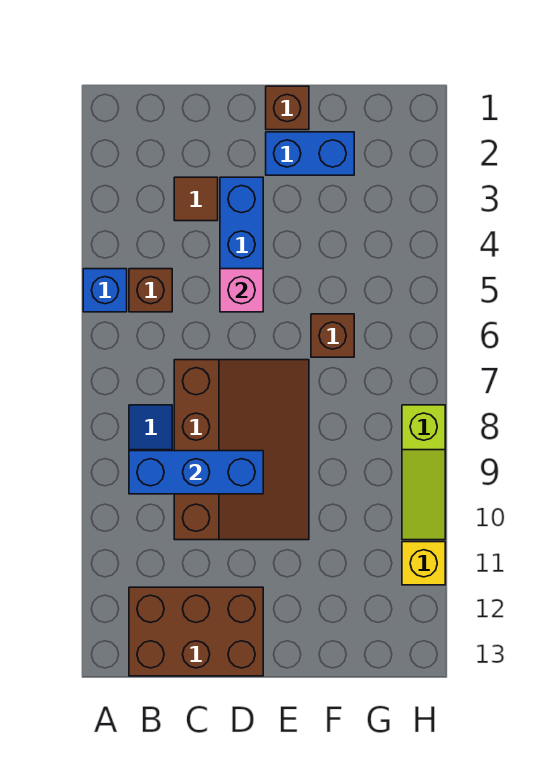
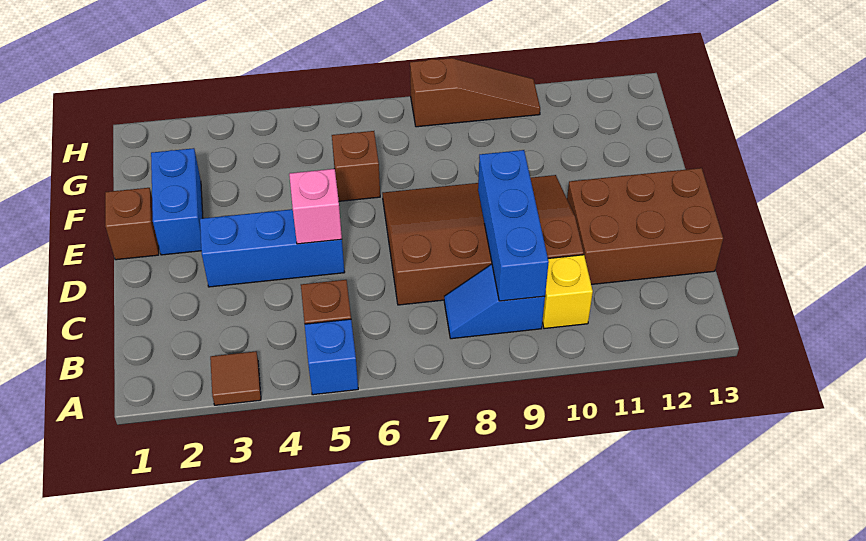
brown 2x3 brick [129,587,263,676] -> brown 2x3 brick turned to [567,168,723,285]
brown 1x1 tile [174,177,218,221] -> brown 1x1 tile moved to [210,351,261,405]
lime 1x3 slope [402,405,445,540] -> brown 1x3 slope [410,58,540,127]
yellow 1x1 brick [402,542,445,585] -> yellow 1x1 brick moved to [542,255,593,329]

